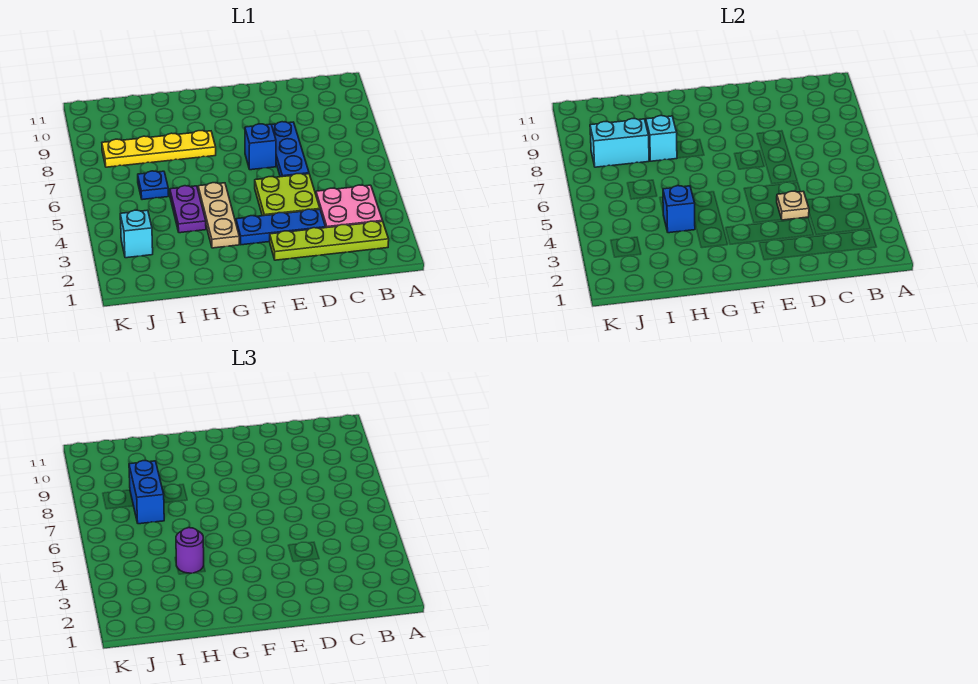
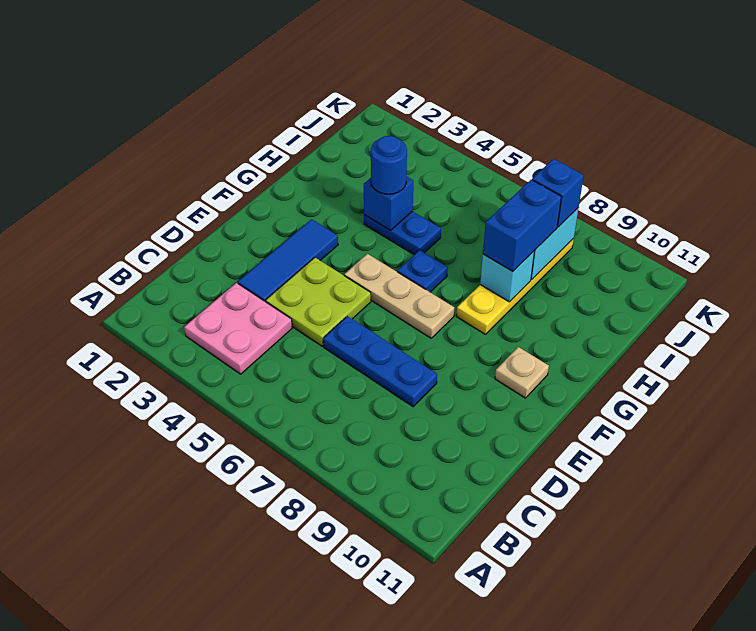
lime 1x4 plate [270,221,389,260] -> none
blue 1x3 plate [236,209,325,245] -> blue 1x3 tile [238,219,338,302]
tan 1x1 plate [777,191,809,220] -> tan 1x1 plate moved to [495,347,549,398]
blue 1x1 brick [245,124,276,170] -> blue 1x1 brick moved to [532,159,584,227]
tan 1x3 plate [198,183,239,248] -> tan 1x3 plate moved to [344,254,454,338]
purple 1x2 plate [170,186,206,233] -> blue 1x2 plate [364,211,441,255]
purple 1x1 round brick [176,528,204,573] -> blue 1x1 round brick [371,136,407,194]
blue 1x1 plate [138,171,169,200] -> blue 1x1 plate moved to [397,250,448,292]
blue 1x2 brick [129,461,164,524] -> blue 1x2 brick turned to [483,180,561,272]
cyan 1x1 brick [120,210,153,258] -> none

